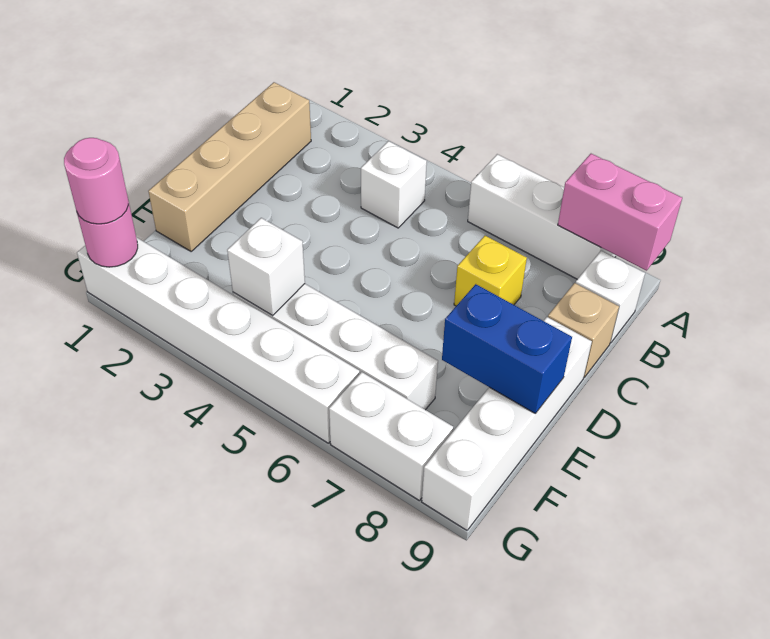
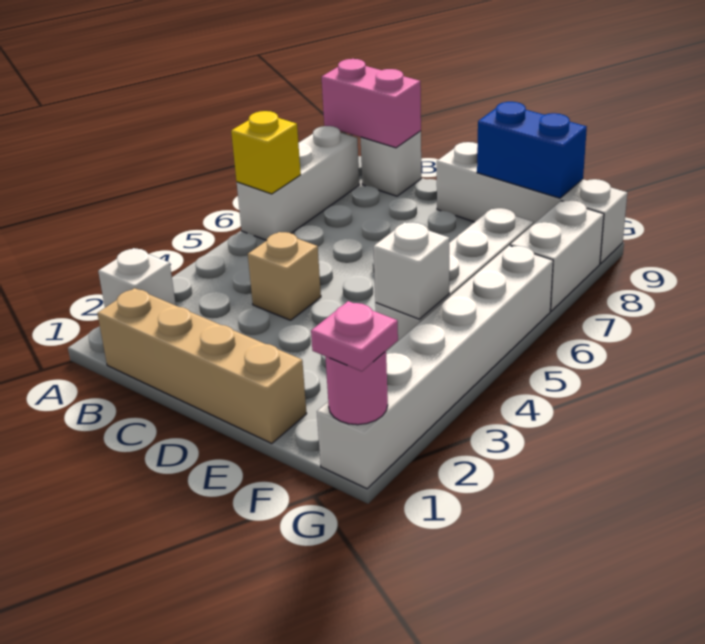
pink 1x2 brick [558,154,682,271] -> pink 1x2 brick turned to [322,59,421,148]
white 1x1 brick [361,141,427,228] -> white 1x1 brick moved to [98,248,176,307]
yellow 1x1 brick [454,236,527,306] -> yellow 1x1 brick moved to [231,111,301,194]
tan 1x1 brick [548,283,619,377] -> tan 1x1 brick moved to [248,232,321,320]
blue 1x2 brick [442,284,572,414] -> blue 1x2 brick turned to [477,102,587,198]
pink 1x1 round brick [64,138,128,224] -> pink 1x1 plate [311,301,398,371]

